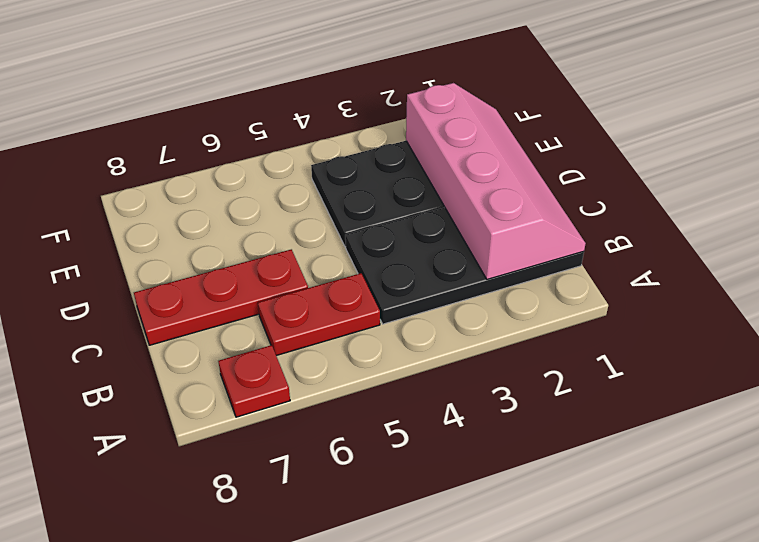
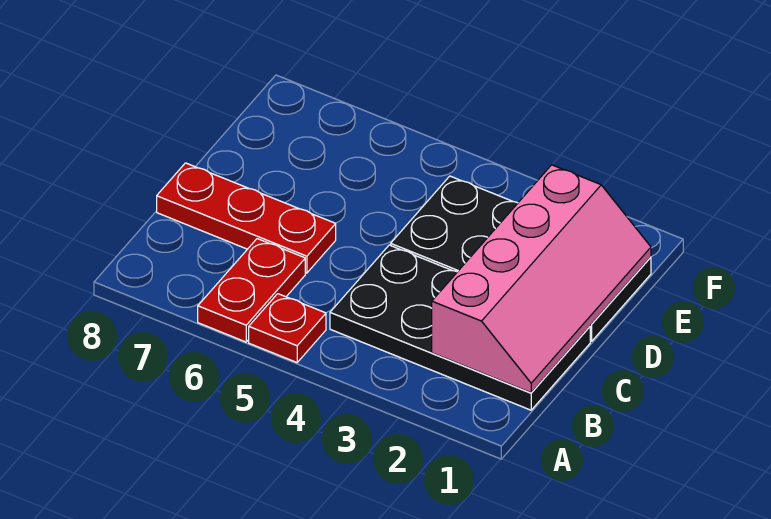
red 1x1 plate [218,345,290,417] -> red 1x1 plate moved to [249,294,326,362]
red 1x2 plate [258,273,380,356] -> red 1x2 plate turned to [198,239,305,342]

